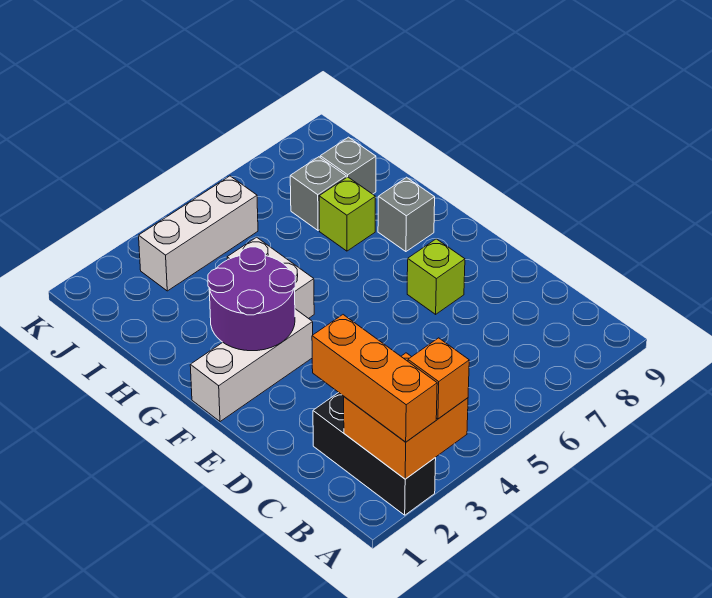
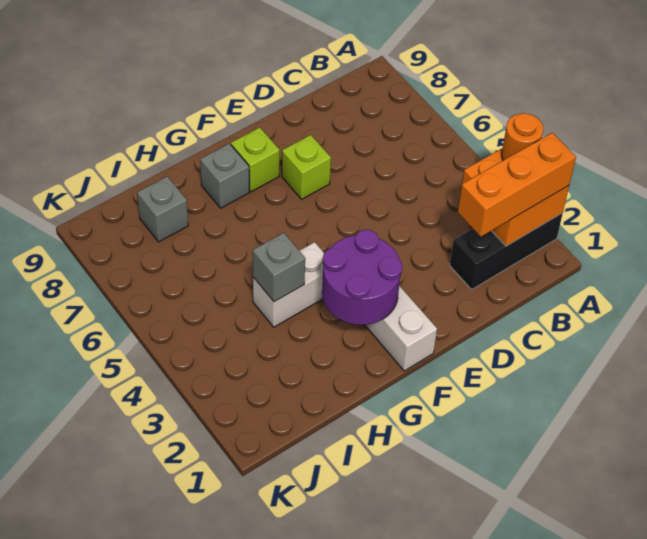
orange 1x1 brick [408,338,469,419] -> orange 1x1 round brick [501,113,543,160]
lime 1x1 brick [319,177,375,251] -> lime 1x1 brick moved to [231,127,280,192]
grey 1x1 brick [290,157,346,230] -> grey 1x1 brick moved to [253,233,305,302]
white 1x3 brick [139,176,258,291] -> none

